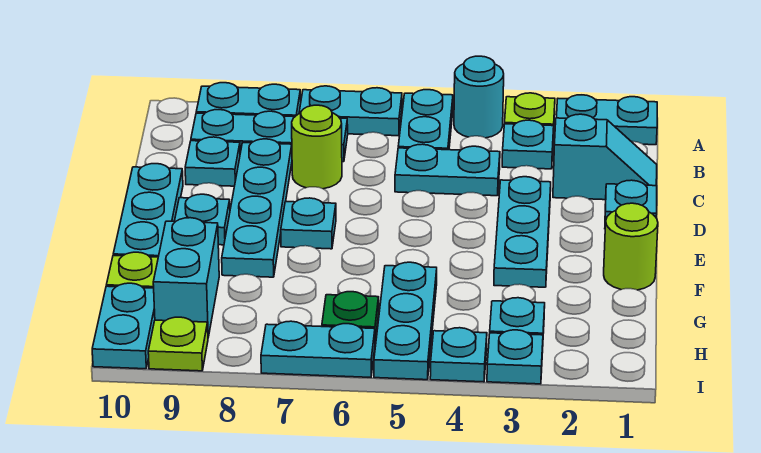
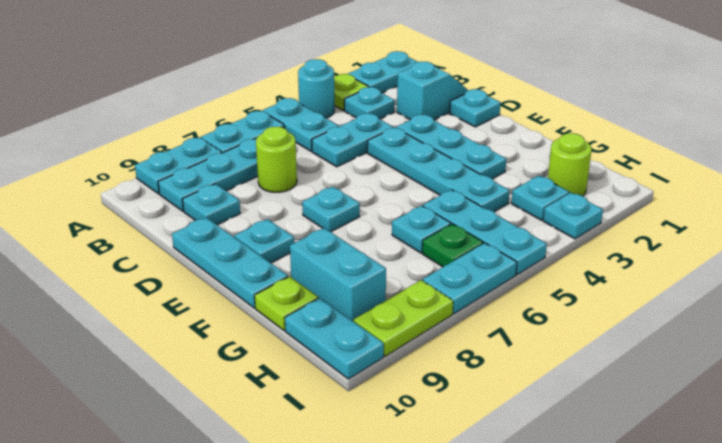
cyan 1x4 plate [222,139,292,277] -> cyan 1x4 plate moved to [367,128,510,212]
lime 1x1 round brick [604,203,658,290] -> lime 1x1 round brick moved to [548,133,592,196]
cyan 1x1 plate [430,328,487,382] -> cyan 1x1 plate moved to [392,206,451,253]
lime 1x1 plate [148,317,208,371] -> lime 1x2 plate [354,280,453,356]

